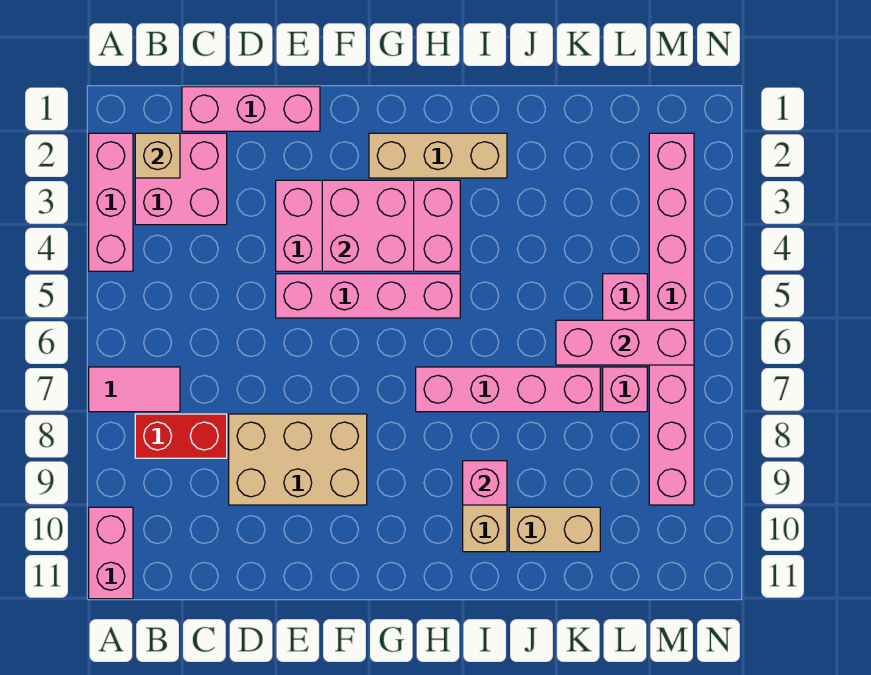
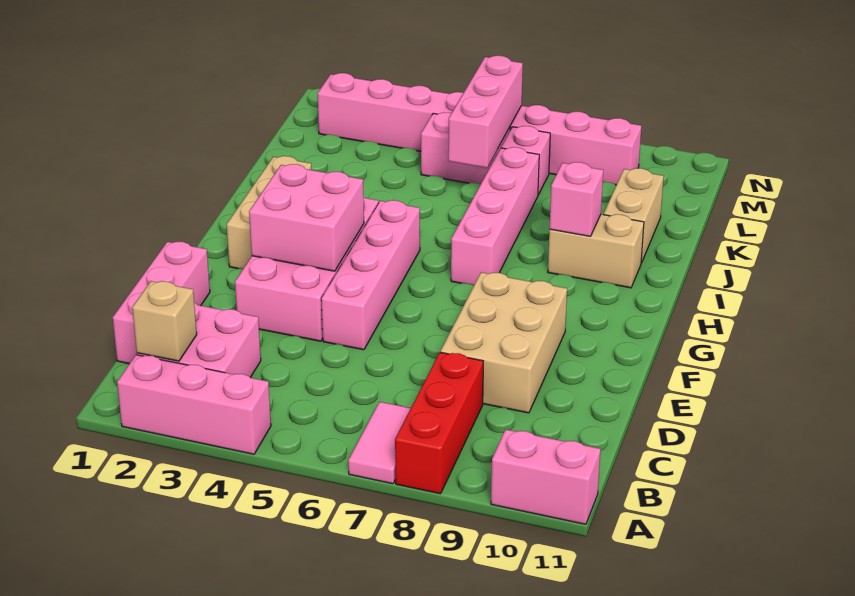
red 1x2 brick [135,414,227,458] -> red 1x3 brick [395,352,483,494]

